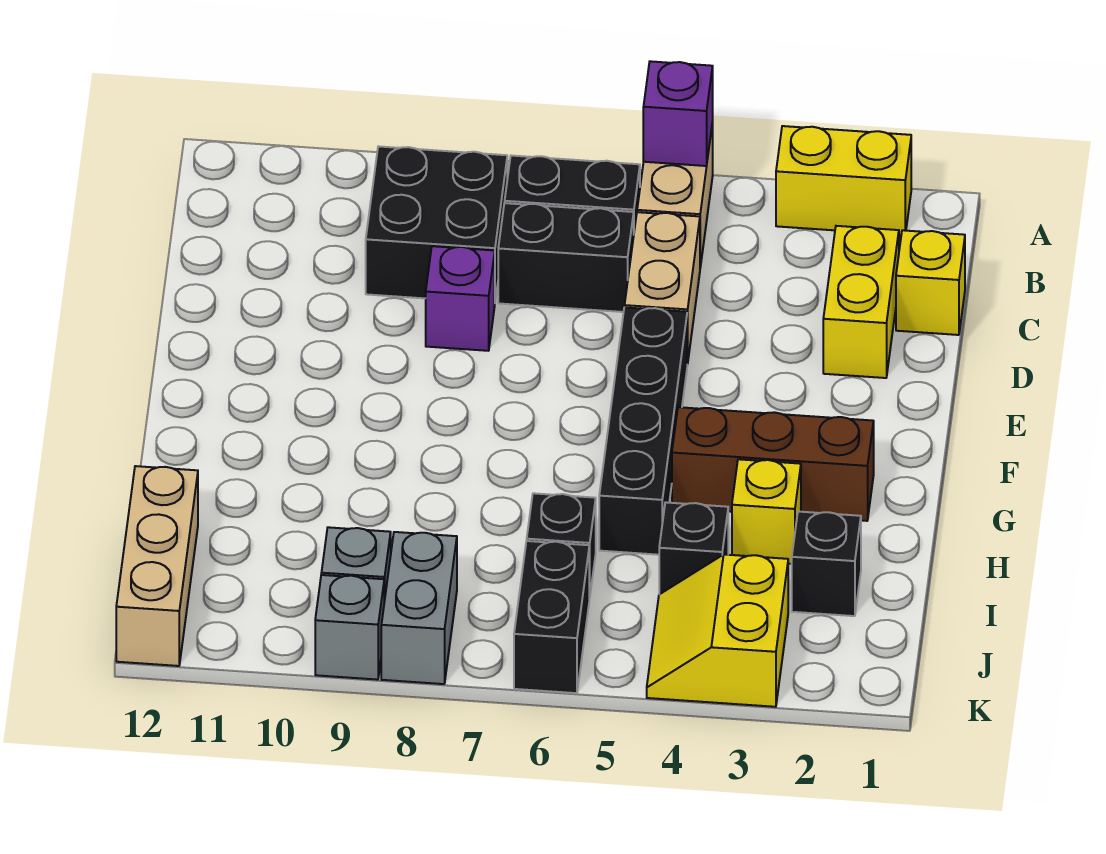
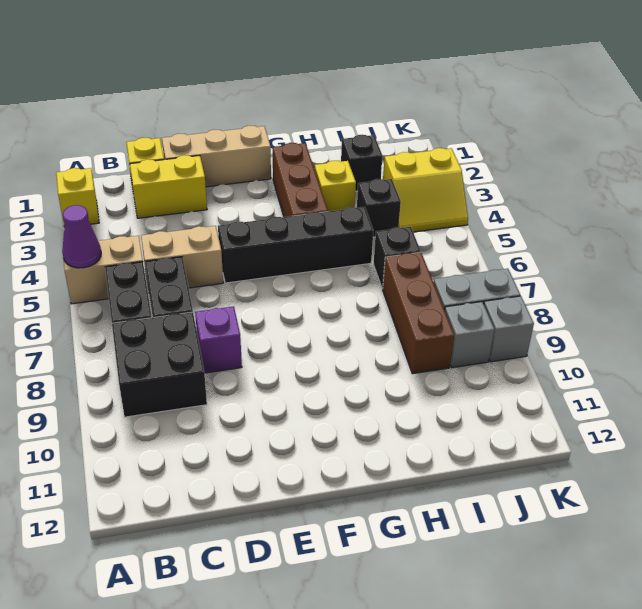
yellow 1x2 brick [776,126,911,235] -> yellow 1x1 brick [56,168,99,227]
purple 1x1 brick [643,61,713,166] -> purple 1x1 cone [62,205,101,268]
none -> brown 1x3 brick [383,252,454,374]
tan 1x3 brick [116,466,198,666] -> tan 1x3 brick moved to [162,126,271,187]
black 1x2 brick [514,541,589,693] -> none

